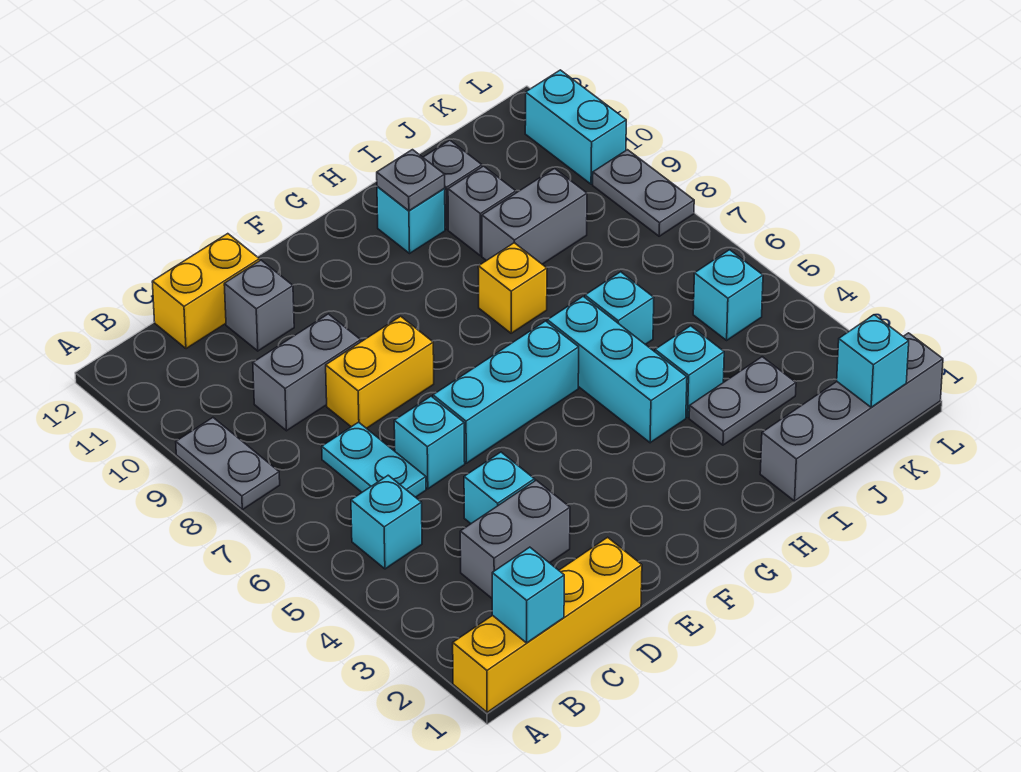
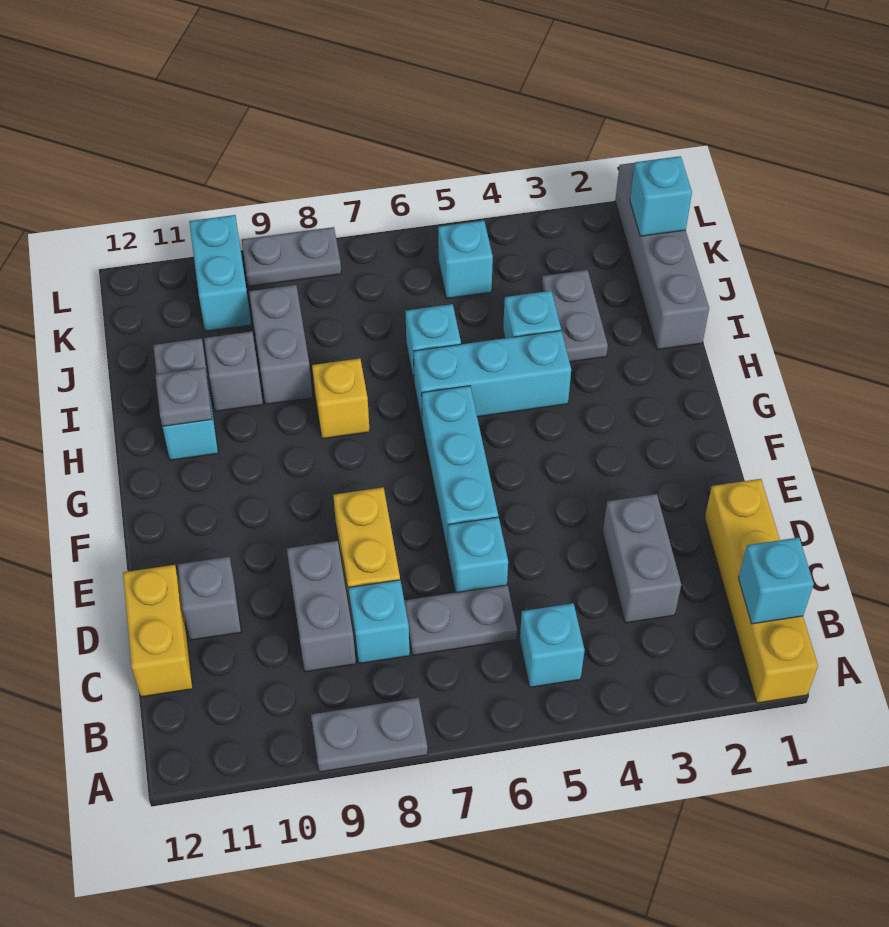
cyan 1x2 plate [322,422,426,497] -> grey 1x2 plate [404,585,517,655]
cyan 1x1 brick [464,452,535,524] -> cyan 1x1 brick moved to [349,580,410,664]
cyan 1x2 brick [525,70,626,184] -> cyan 1x2 brick turned to [189,215,251,331]

